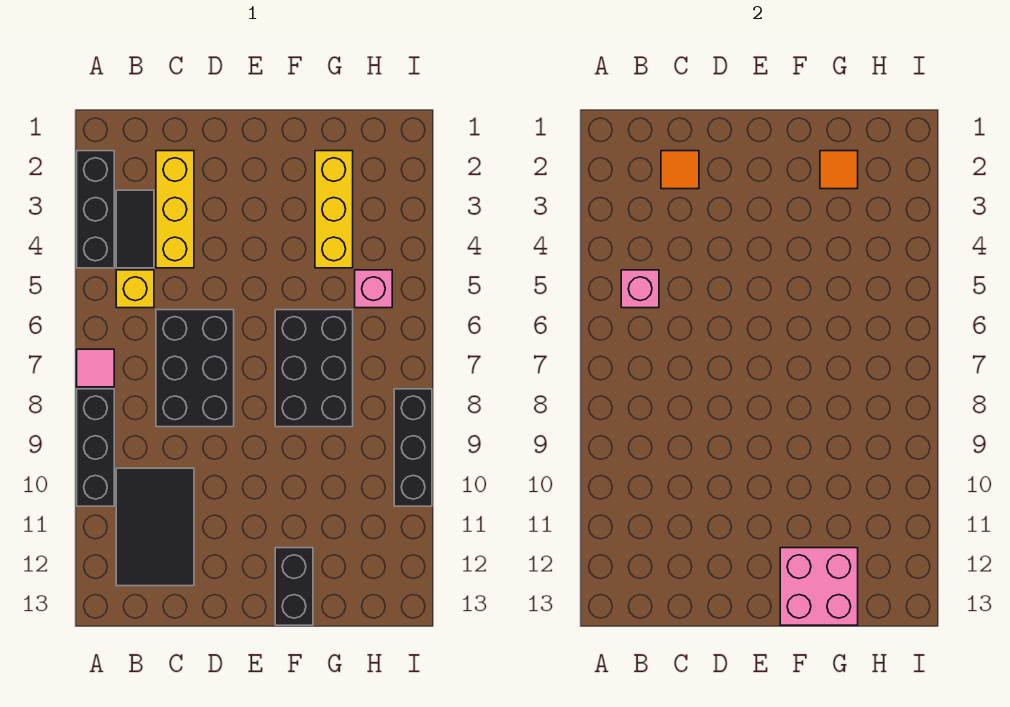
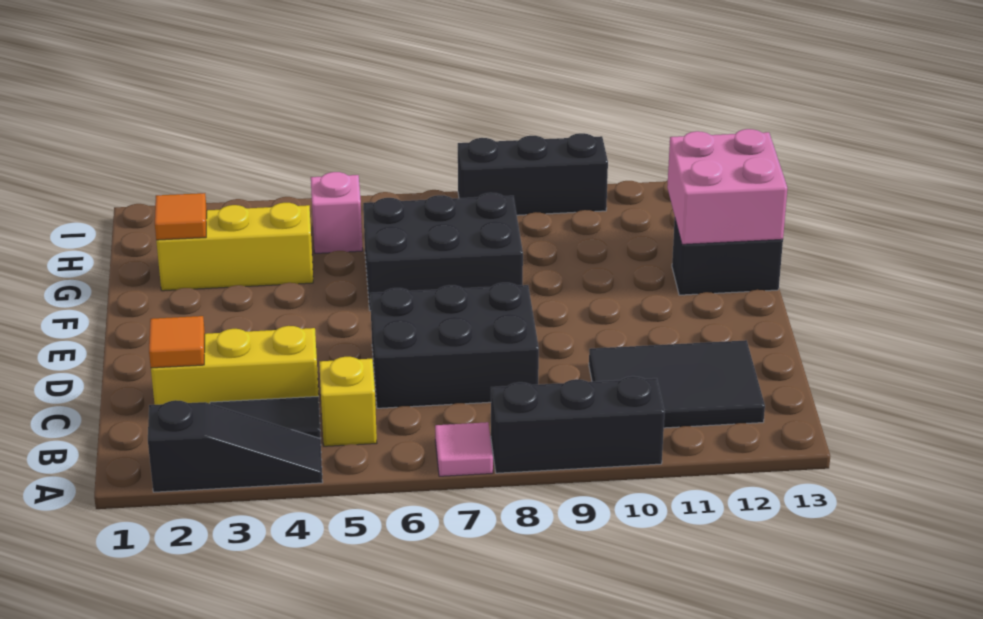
black 1x3 brick [77,151,114,268] -> black 1x3 slope [148,400,323,492]
pink 1x1 brick [621,270,659,308] -> none

